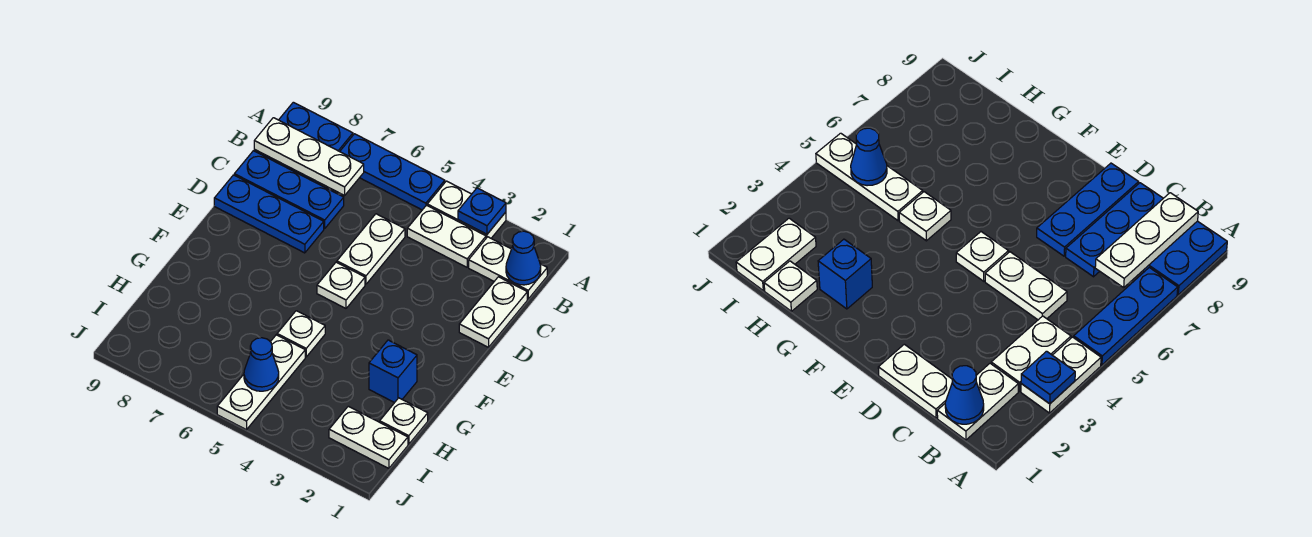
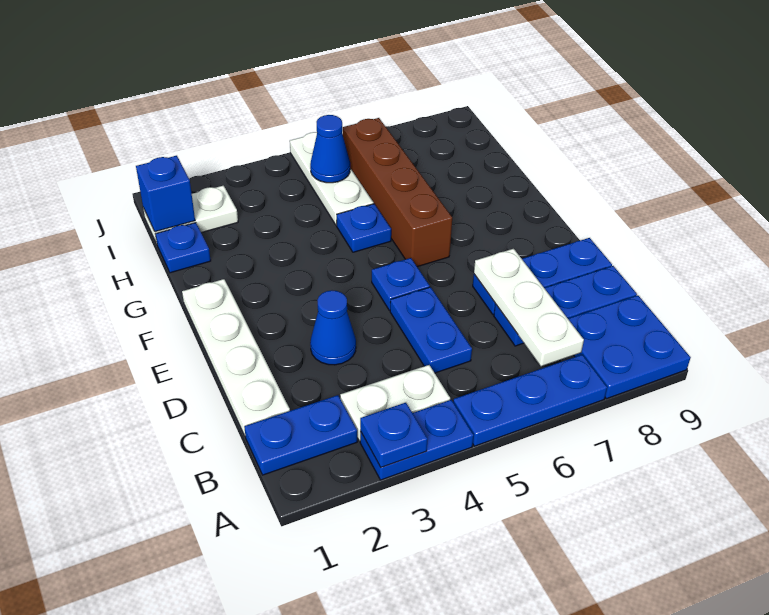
white 1x2 plate [427,181,506,238] -> blue 1x2 plate [360,400,474,480]
white 1x2 plate [469,237,547,299] -> blue 1x2 plate [244,395,357,475]
blue 1x1 cone [506,231,541,285] -> blue 1x1 cone moved to [310,290,356,365]
white 1x3 plate [254,118,364,195] -> white 1x3 plate turned to [474,249,584,366]
white 1x2 plate [459,277,527,347] -> white 1x4 plate [182,279,290,436]
white 1x2 plate [337,214,405,284] -> blue 1x2 plate [390,287,472,373]
white 1x1 plate [317,262,365,308] -> blue 1x1 plate [372,258,430,310]
none -> brown 1x4 brick [343,118,452,267]
blue 1x1 brick [369,340,417,403] -> blue 1x1 brick moved to [136,156,195,232]
white 1x1 plate [277,311,325,357] -> blue 1x1 plate [337,204,391,252]
white 1x1 plate [380,398,428,444] -> blue 1x1 plate [156,223,211,273]

